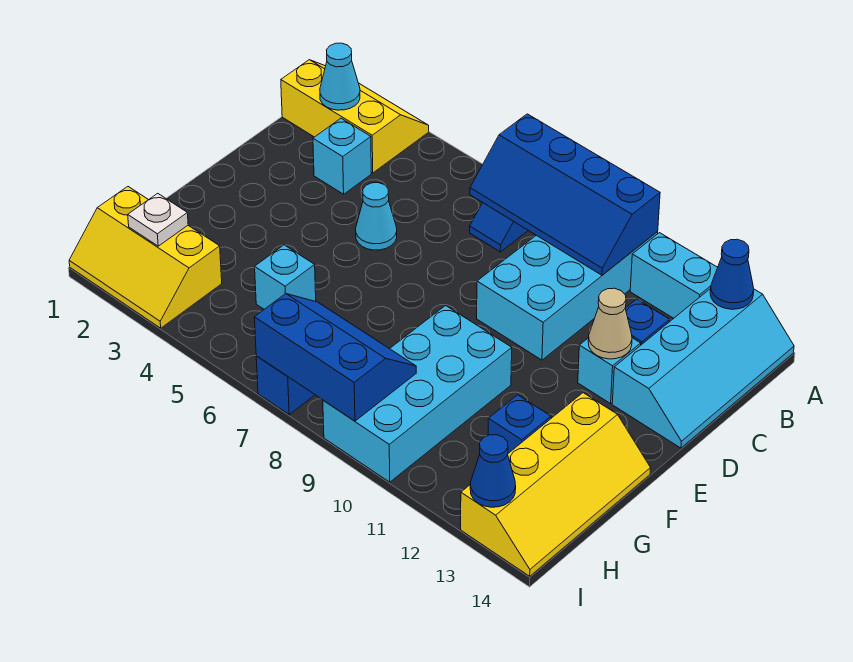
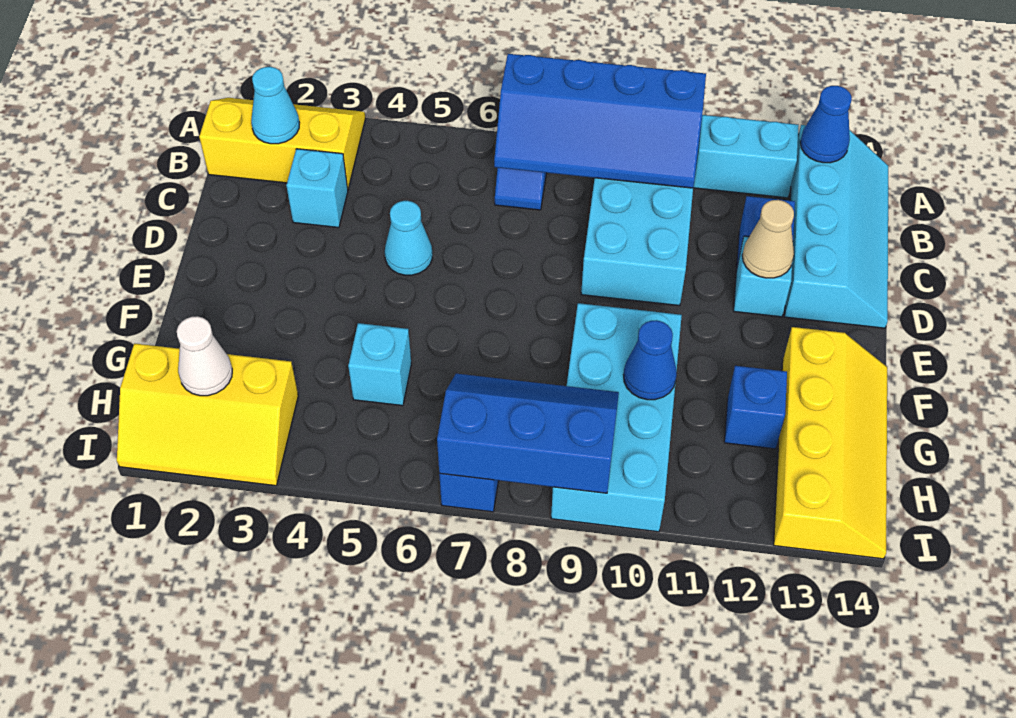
white 1x1 plate [128,193,188,246] -> white 1x1 cone [177,316,232,396]
blue 1x1 cone [470,435,516,507] -> blue 1x1 cone moved to [623,320,677,400]

